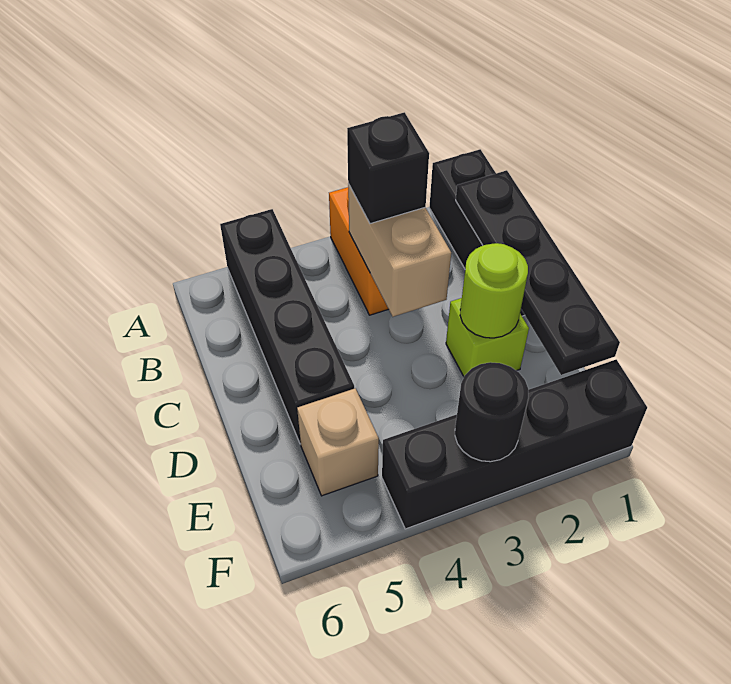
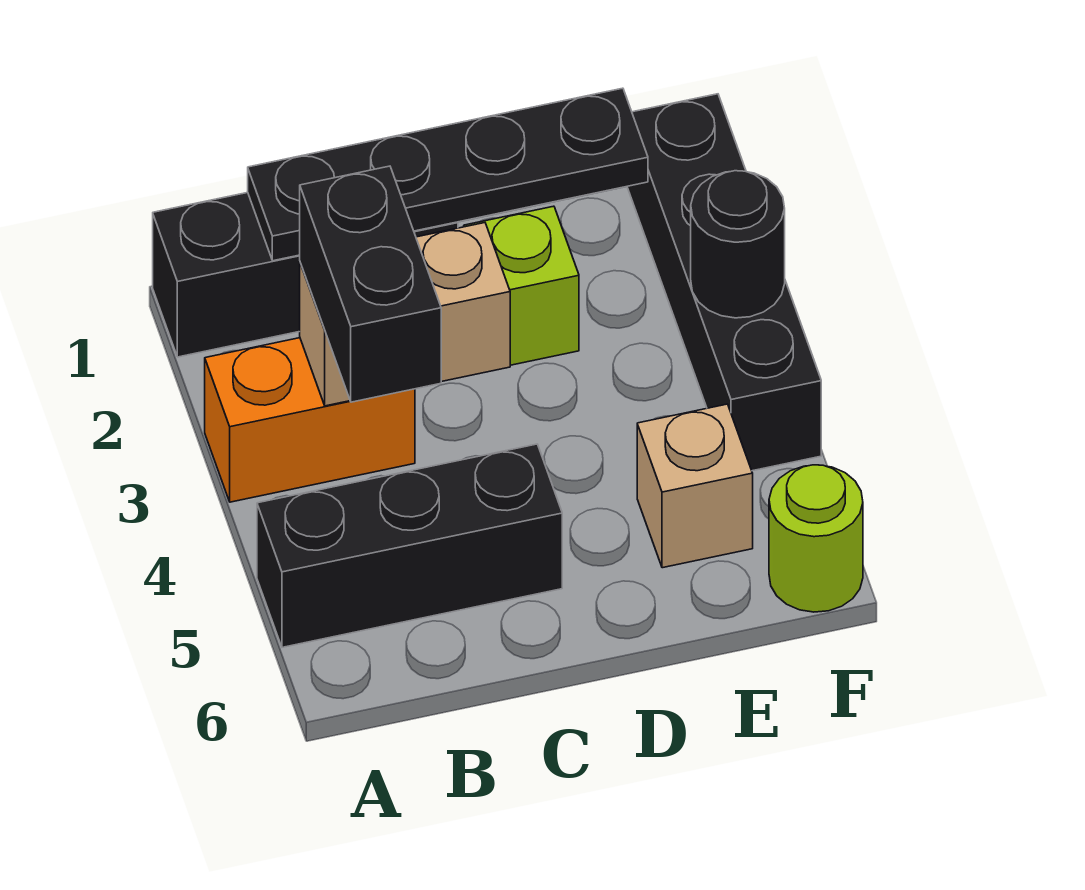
black 1x4 brick [220,209,354,444] -> black 1x3 brick [257,444,562,647]
black 1x1 brick [347,112,429,224] -> black 1x2 brick [300,166,441,402]
lime 1x1 round brick [460,243,528,338] -> lime 1x1 round brick moved to [769,465,863,612]

